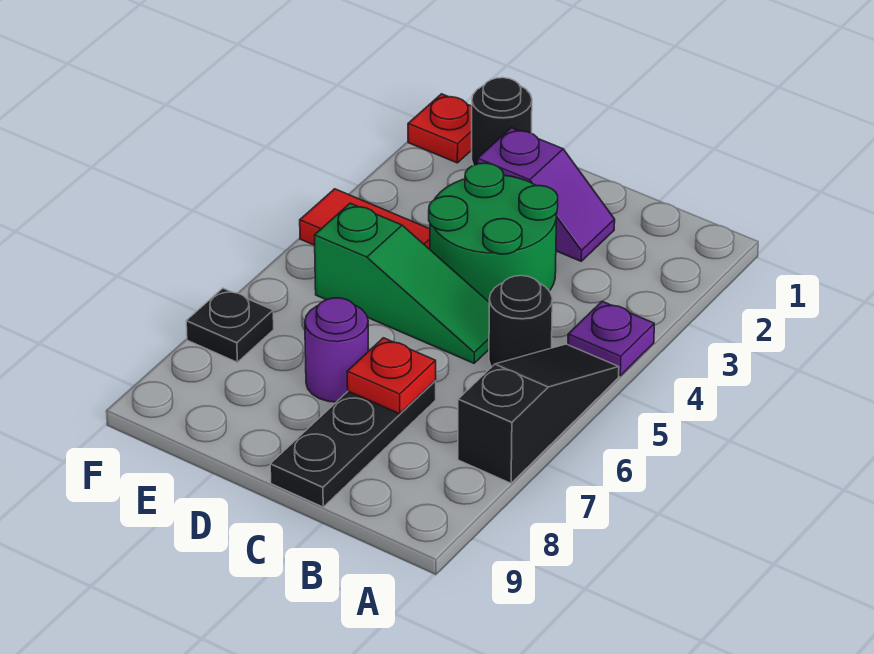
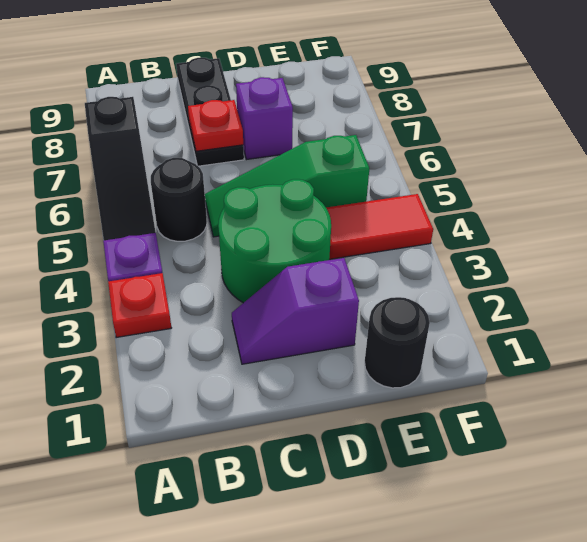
purple 1x1 round brick [305,298,368,402] -> purple 1x1 brick [236,77,293,159]
red 1x1 plate [408,94,472,163] -> red 1x1 plate moved to [108,273,171,338]
black 1x1 plate [186,288,274,362] -> none

